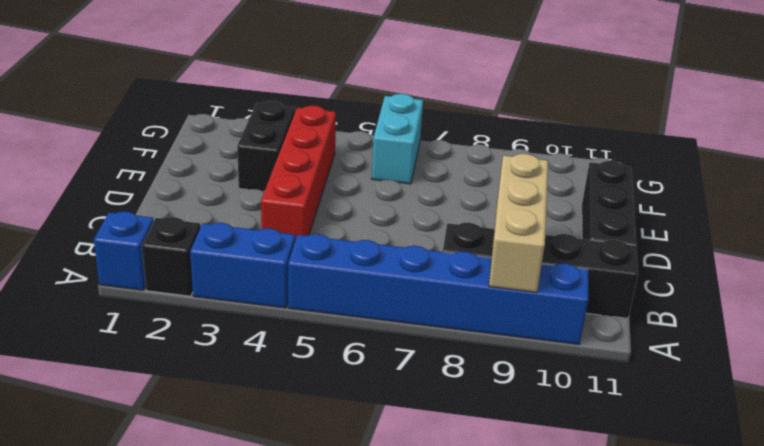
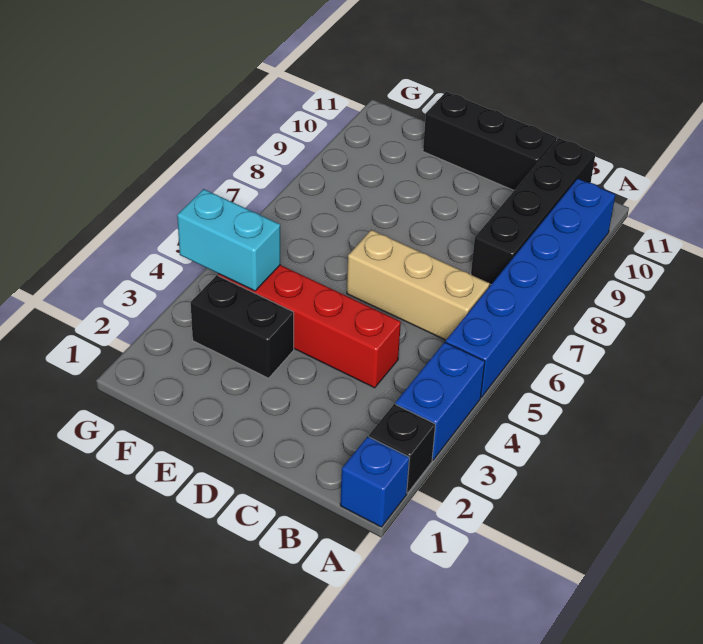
tan 1x3 brick [489,154,548,292] -> tan 1x3 brick moved to [347,230,490,340]
cyan 1x2 brick [372,94,423,184] -> cyan 1x2 brick moved to [177,189,280,291]

